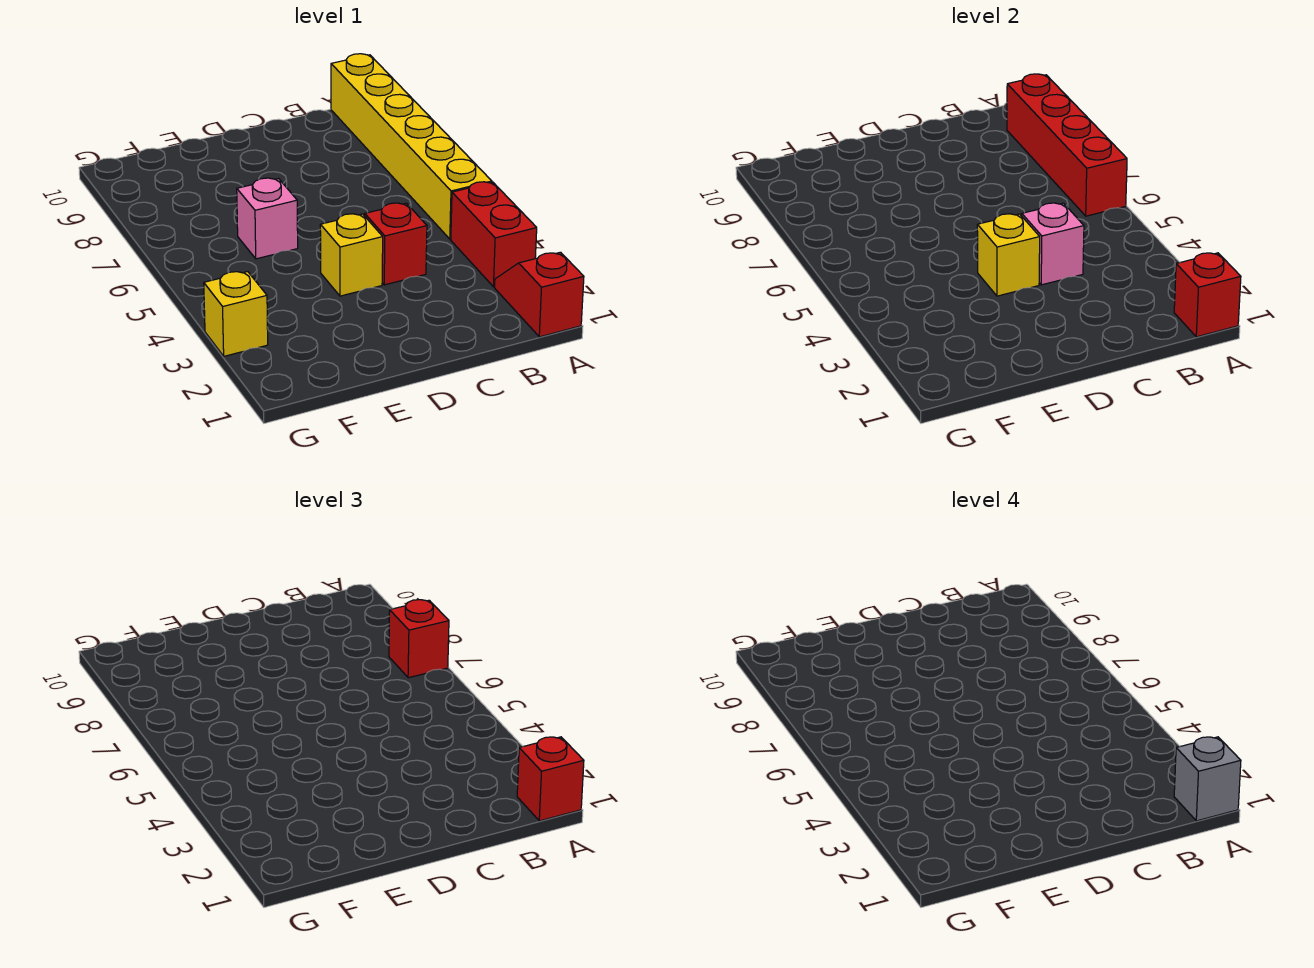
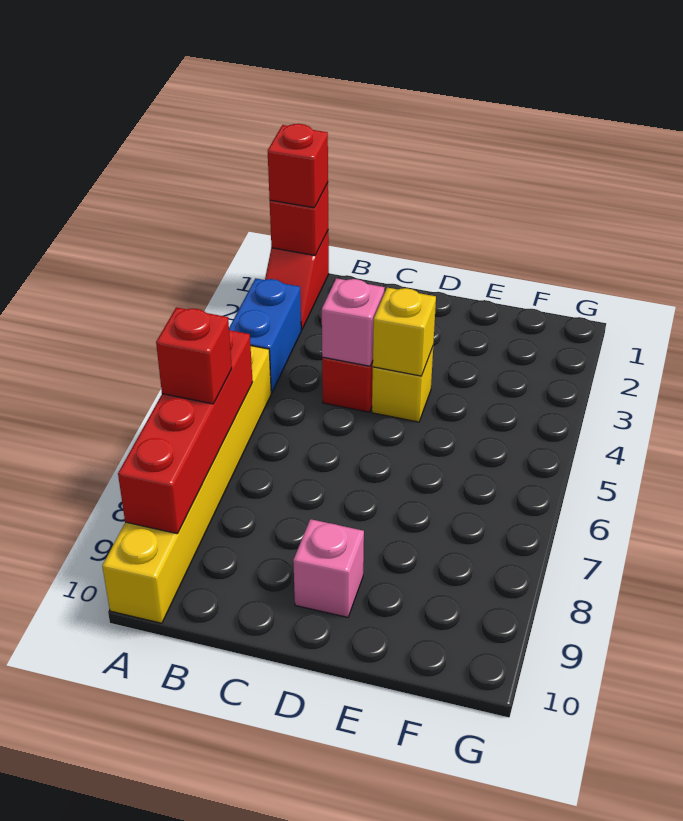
grey 1x1 brick [1174,737,1241,821] -> none
red 1x2 brick [451,182,537,287] -> blue 1x2 brick [229,278,301,393]
pink 1x1 brick [237,178,298,259] -> pink 1x1 brick moved to [293,519,364,617]
yellow 1x1 brick [204,272,268,356] -> none

